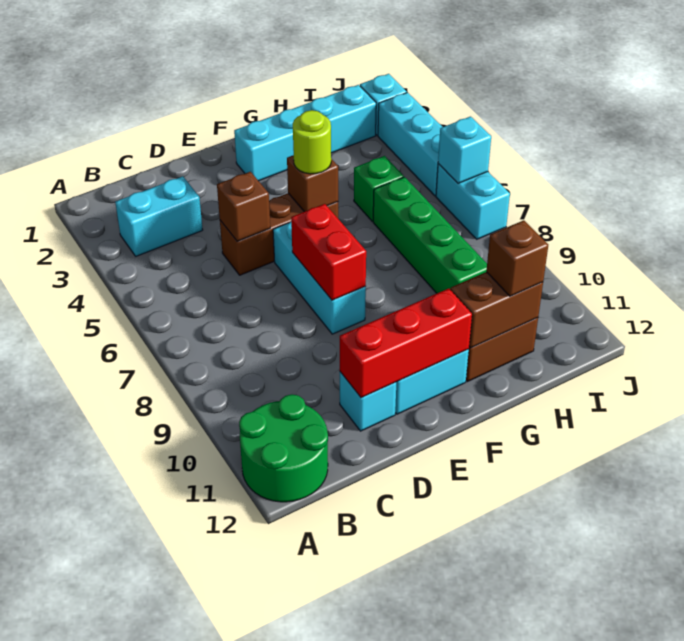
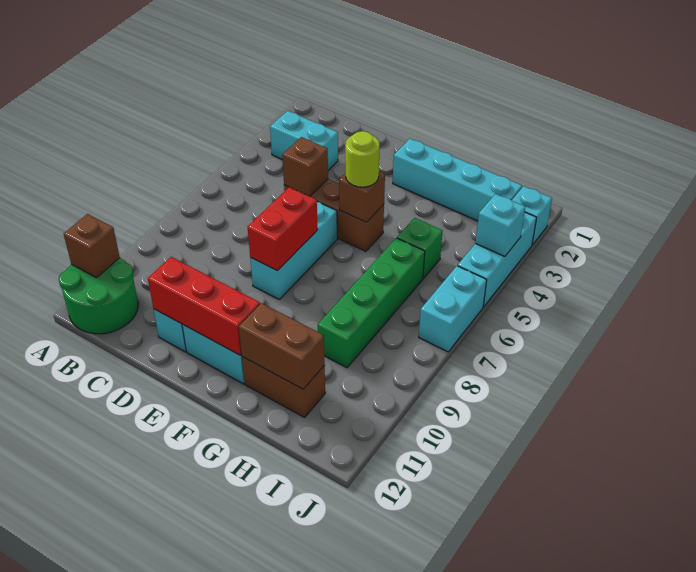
brown 1x1 brick [486,220,548,296] -> brown 1x1 brick moved to [64,214,120,278]
cyan 1x1 brick [438,117,491,183] -> cyan 1x1 brick moved to [475,194,525,256]

